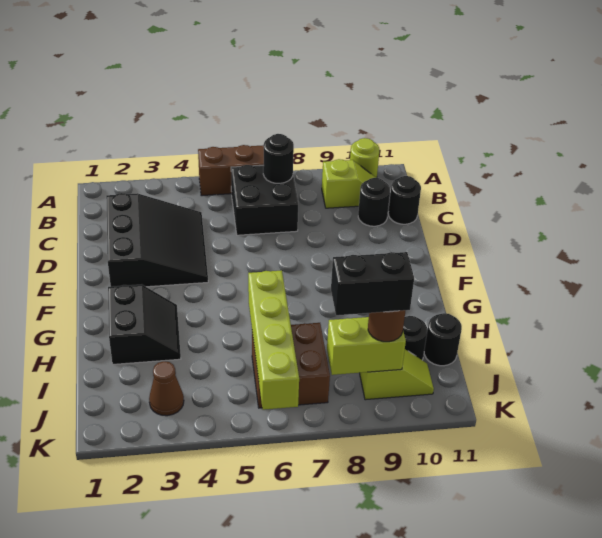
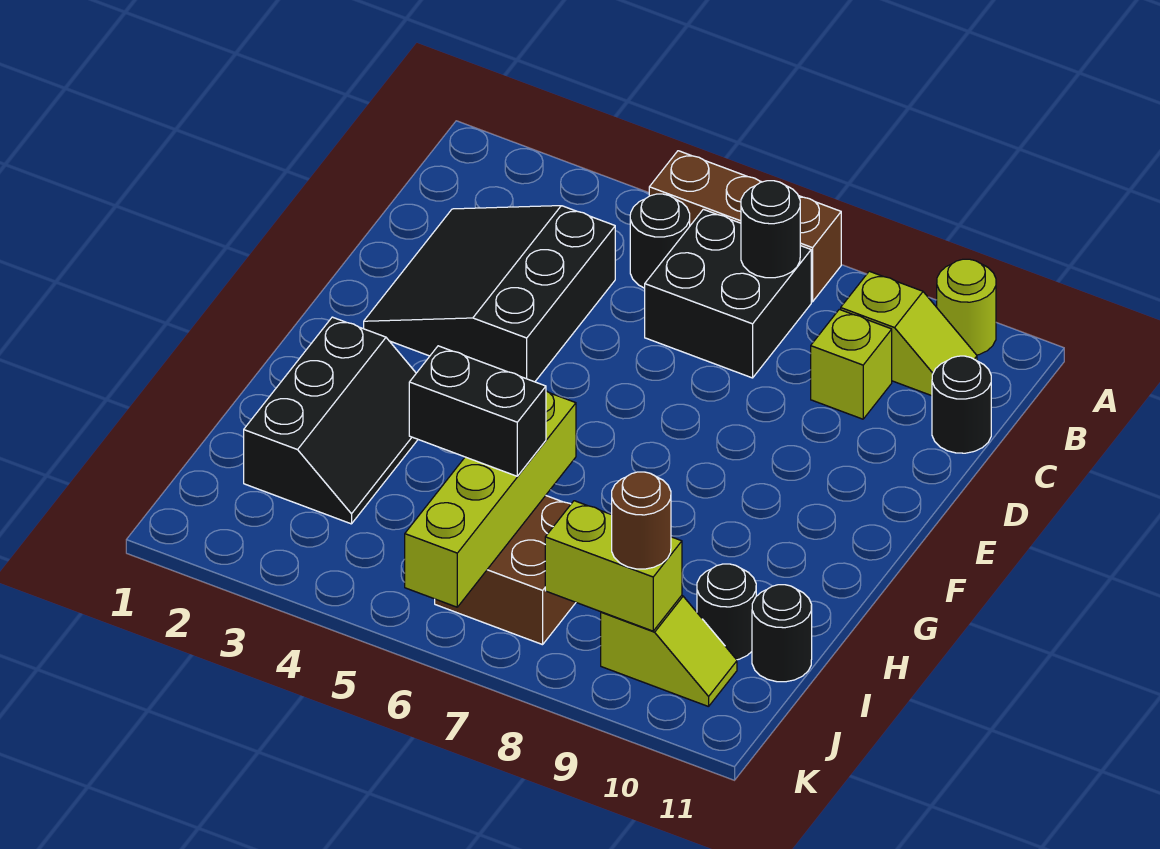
black 3x3 slope [106,193,208,287] -> black 3x3 slope turned to [364,206,615,382]
none -> lime 1x1 brick [811,309,892,419]
black 1x1 round brick [358,178,390,226] -> black 1x1 round brick moved to [630,194,690,288]
black 2x2 slope [108,285,181,364] -> black 2x3 slope [244,317,418,524]
brown 1x1 cone [149,361,184,416] -> none
black 1x2 brick [331,252,414,315] -> black 1x2 brick moved to [409,346,546,476]

